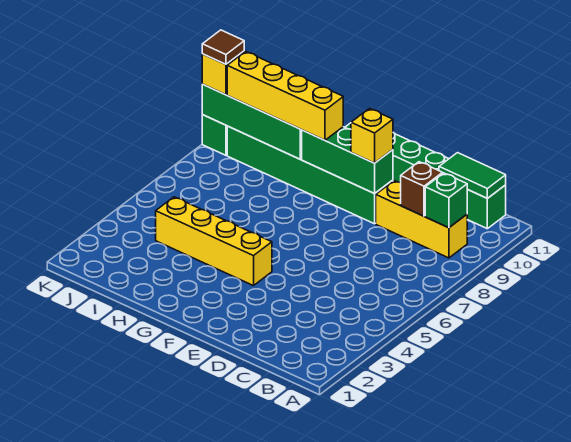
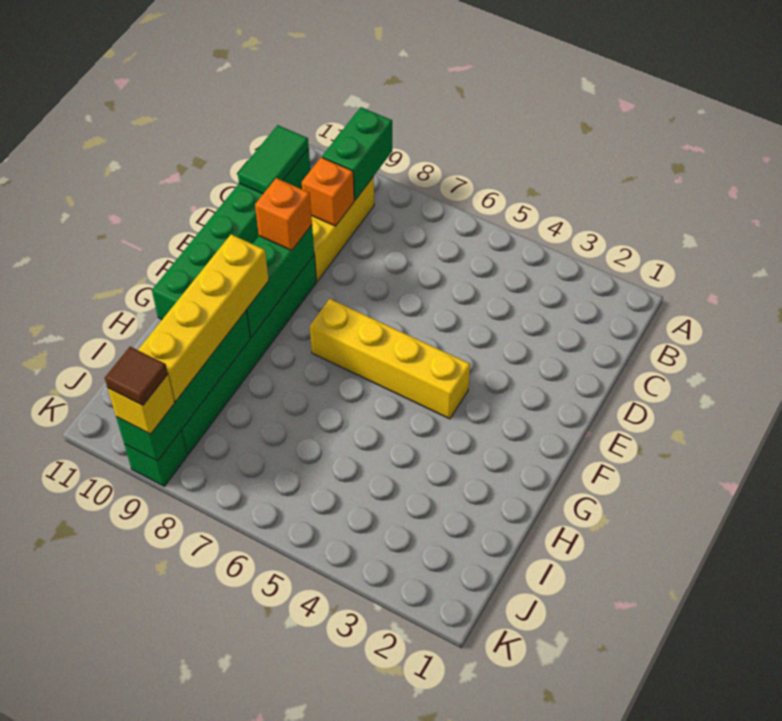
green 1x1 brick [425,173,468,228] -> green 1x2 brick [322,107,392,200]
brown 1x1 brick [401,162,443,216] -> orange 1x1 brick [302,157,354,226]
yellow 1x1 brick [351,109,393,163] -> orange 1x1 brick [255,178,312,250]
yellow 1x4 brick [156,197,272,286] -> yellow 1x4 brick turned to [310,299,470,419]

